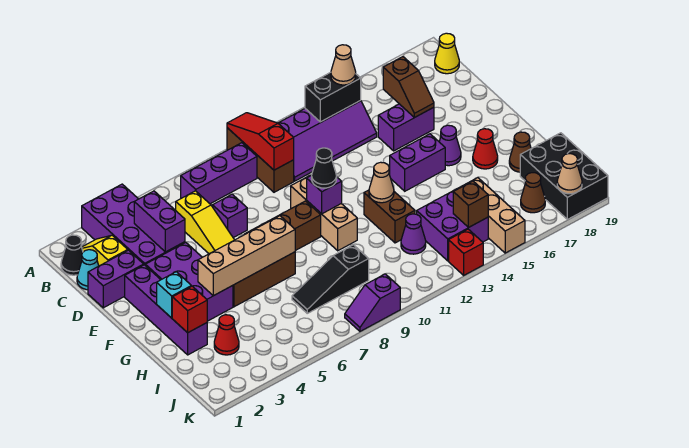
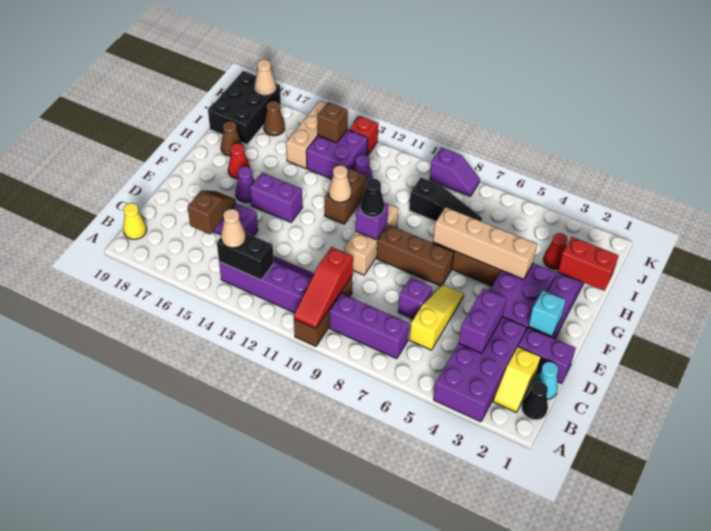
cyan 1x1 brick [157,272,191,318] -> cyan 1x1 brick moved to [529,290,566,336]
red 1x1 brick [172,286,207,333] -> red 1x2 brick [558,237,619,291]

